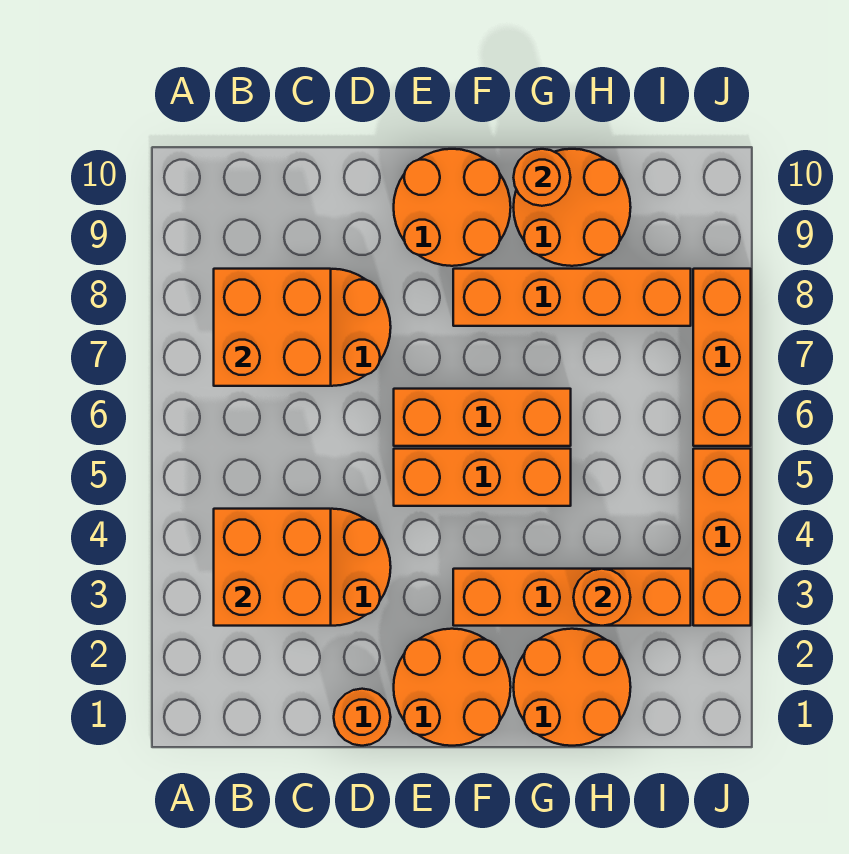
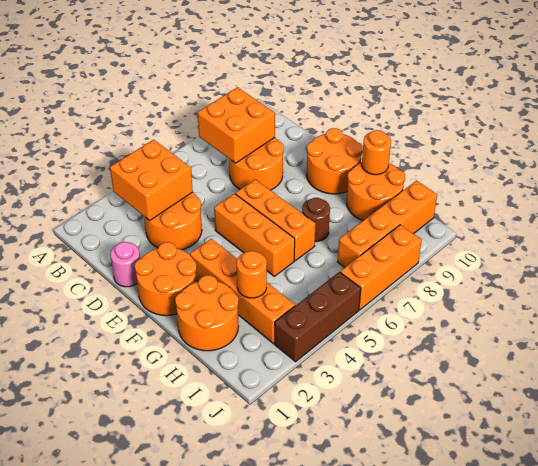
orange 1x1 round brick [334,689,391,746] -> pink 1x1 round brick [110,242,140,287]
orange 1x4 brick [453,269,691,326] -> orange 1x4 brick turned to [338,181,437,267]
none -> brown 1x1 round brick [302,198,330,242]
orange 1x3 brick [693,449,751,626] -> brown 1x3 brick [275,272,361,362]

